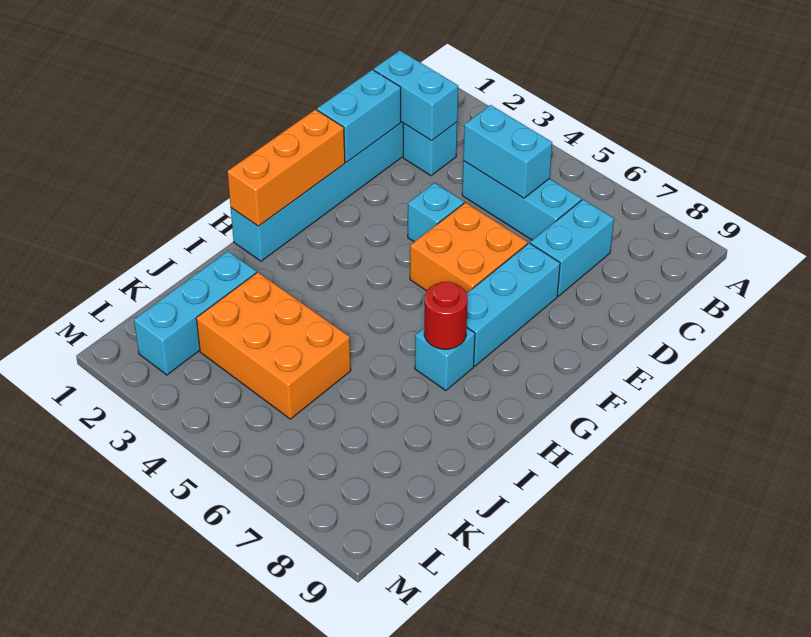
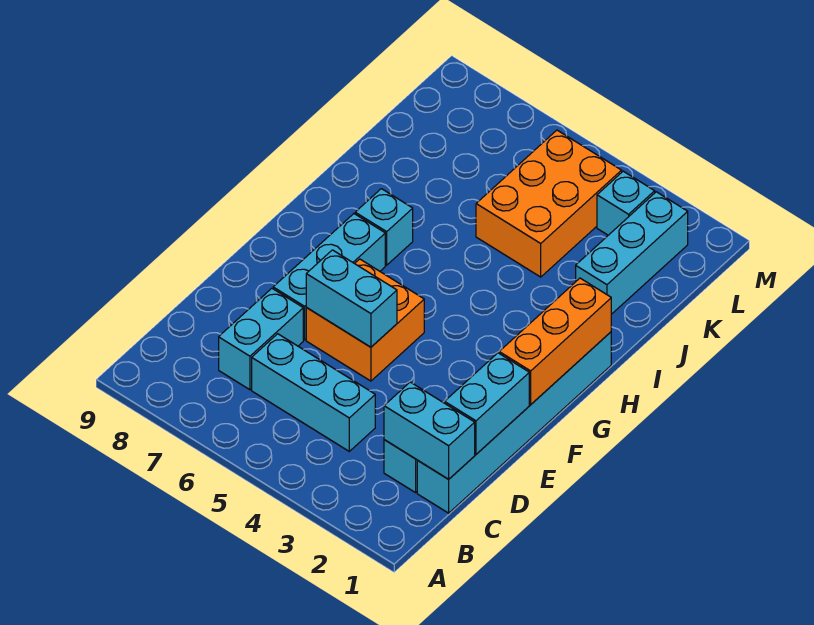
cyan 1x2 brick [463,105,552,198] -> cyan 1x2 brick moved to [306,250,397,347]
cyan 1x1 brick [408,183,464,242] -> cyan 1x1 brick moved to [597,171,655,235]
red 1x1 round brick [424,282,468,349] -> none
orange 2x3 brick [196,272,351,419] -> orange 2x3 brick turned to [476,130,622,277]

